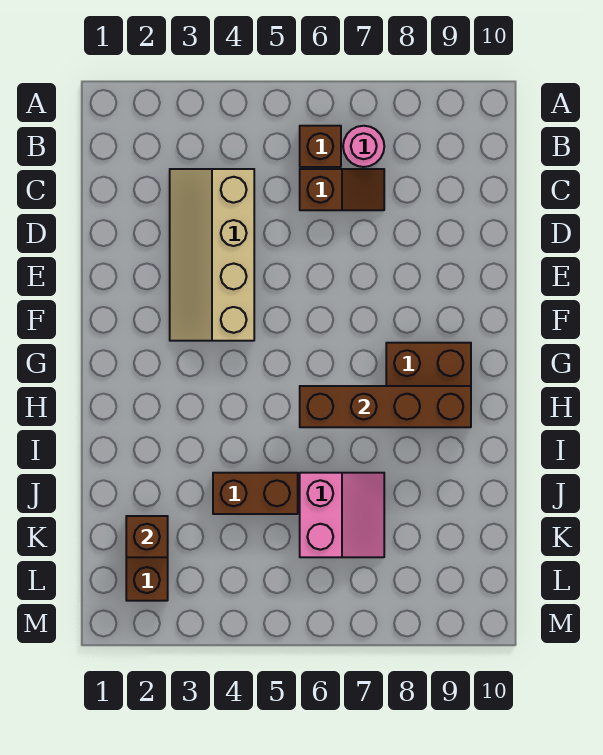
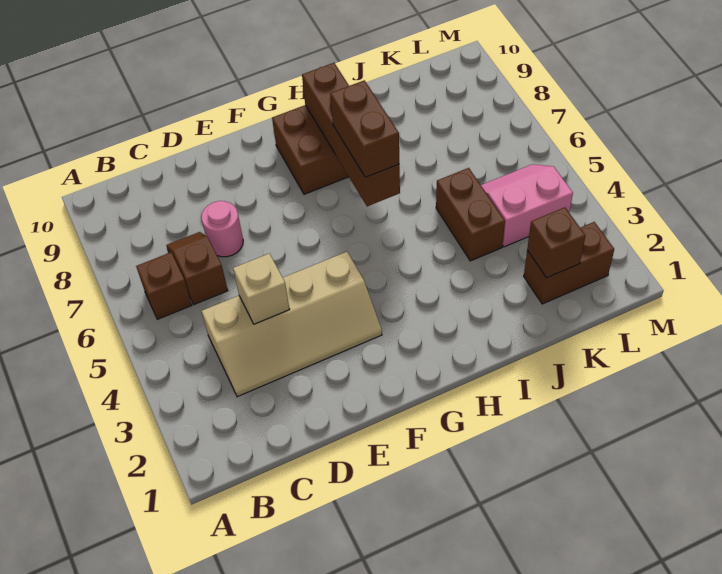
pink 1x1 round brick [343,126,384,167] -> pink 1x1 round brick moved to [201,201,243,257]
none -> tan 1x1 brick [233,253,290,324]
none -> brown 1x2 brick [330,80,399,177]
pink 2x2 slope [300,473,384,557] -> pink 2x2 slope moved to [481,164,573,247]

